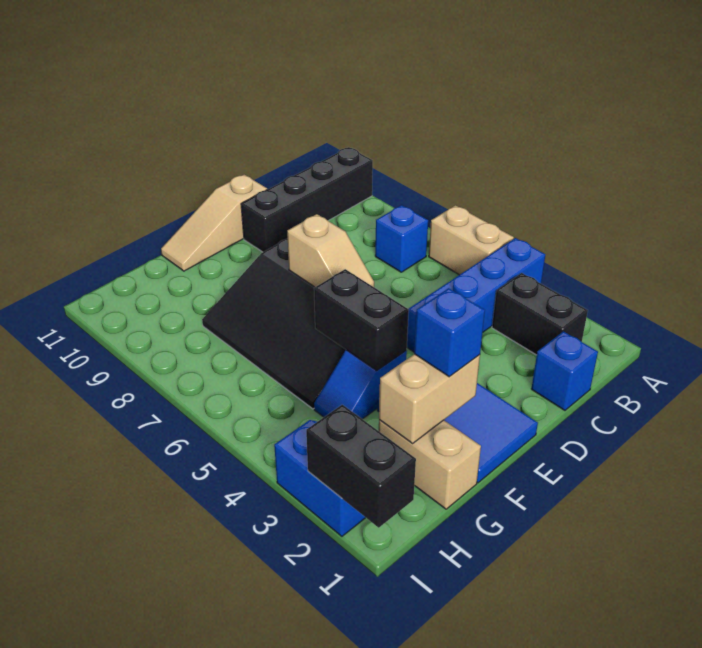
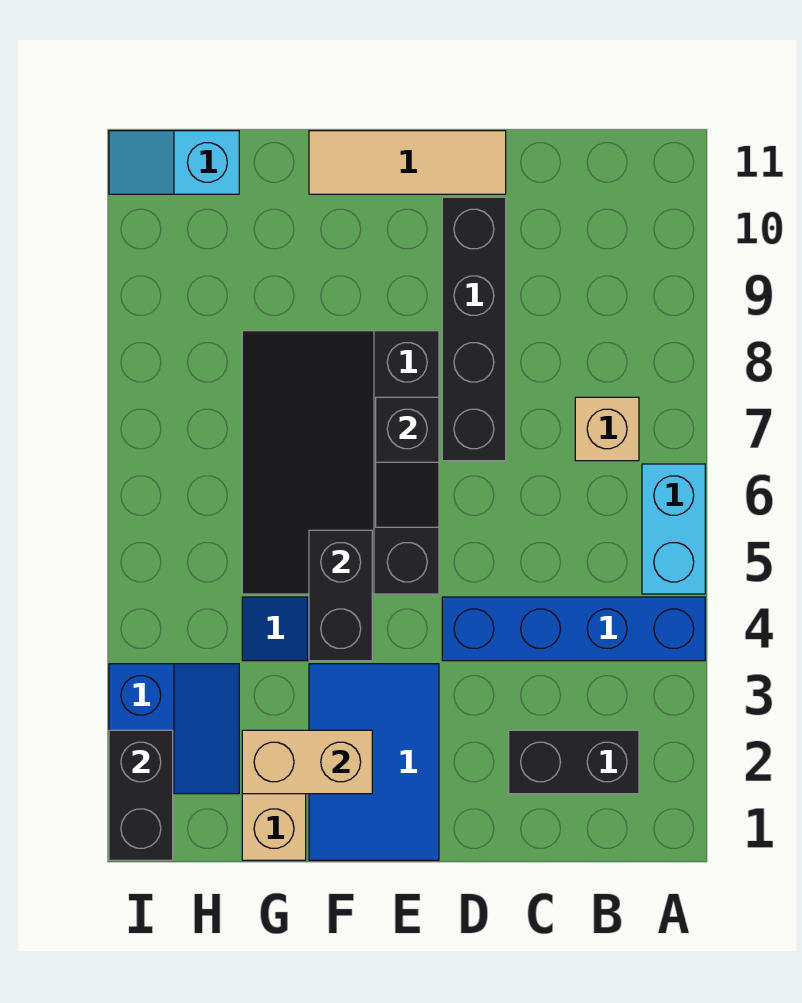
tan 1x2 brick [429,205,514,275] -> cyan 1x2 brick [642,464,705,594]
black 1x4 brick [241,147,373,252] -> black 1x4 brick turned to [442,197,506,461]
black 1x2 brick [492,273,588,355] -> black 1x2 brick turned to [509,730,639,794]
blue 1x1 brick [375,205,428,272] -> tan 1x1 brick [575,397,639,461]
blue 1x1 brick [531,331,598,410] -> none
tan 1x3 slope [161,175,267,271] -> tan 1x3 tile [309,131,506,194]
tan 1x2 slope [287,214,374,287] -> black 1x2 slope [376,397,439,527]
blue 1x1 brick [414,288,485,377] -> none
none -> cyan 1x2 slope [109,131,239,194]

